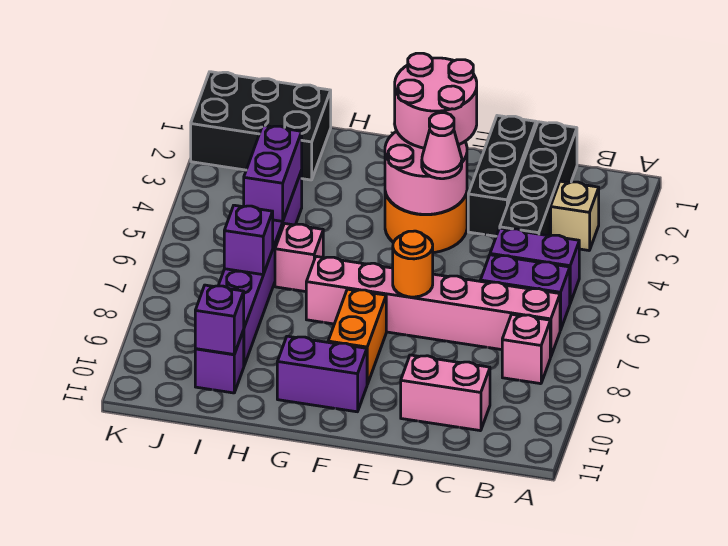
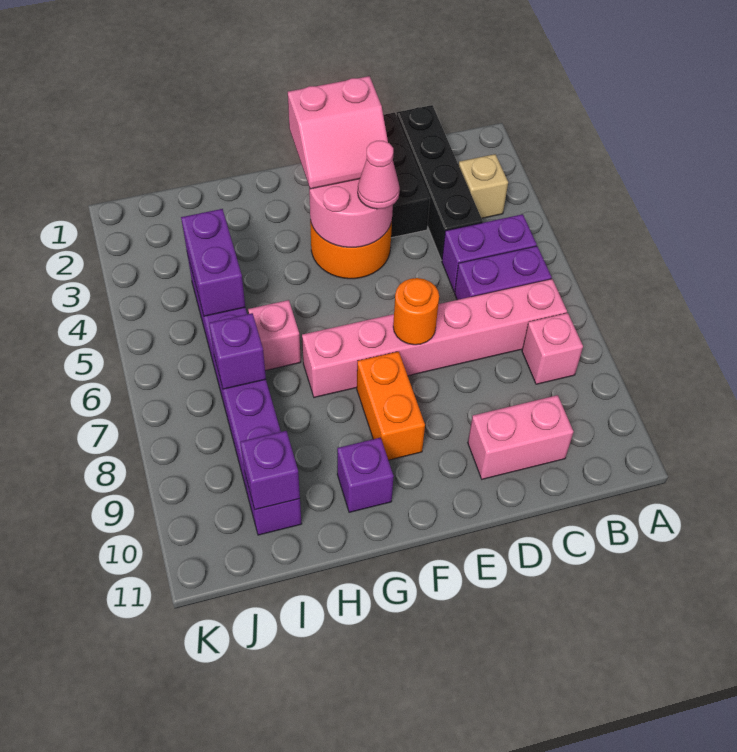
pink 2x2 round brick [395,53,477,148] -> pink 2x2 slope [288,76,388,189]
purple 1x2 brick [277,336,367,412] -> purple 1x1 brick [337,438,394,512]
black 2x3 brick [191,72,331,180] -> none

